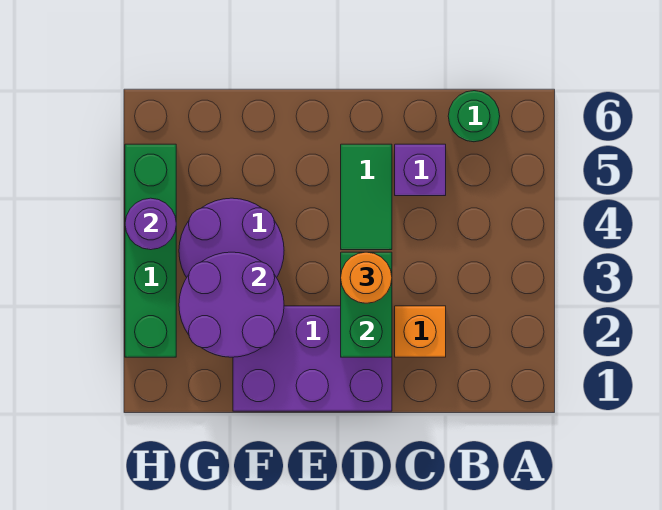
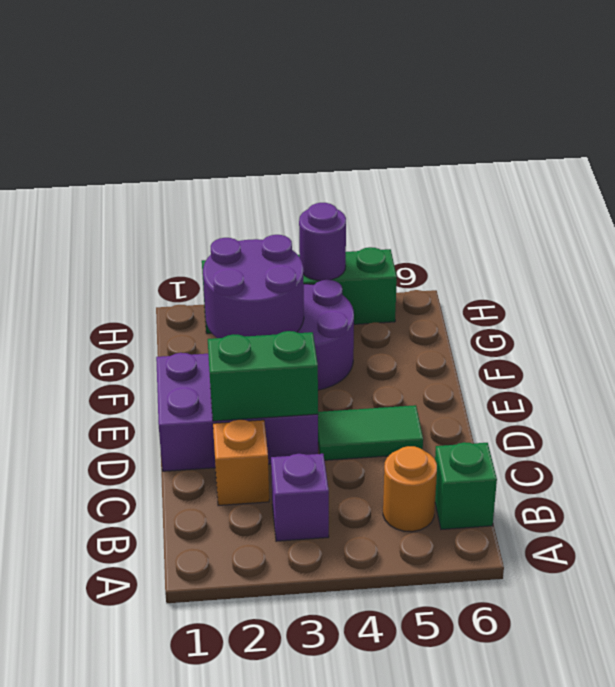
green 1x1 round brick [448,91,500,142] -> green 1x1 brick [435,442,497,529]
purple 1x1 brick [395,144,446,196] -> purple 1x1 brick moved to [271,454,329,541]
purple 2x3 brick [233,306,392,411] -> purple 2x3 brick turned to [156,353,318,471]
orange 1x1 round brick [341,252,392,303] -> orange 1x1 round brick moved to [383,446,437,532]

